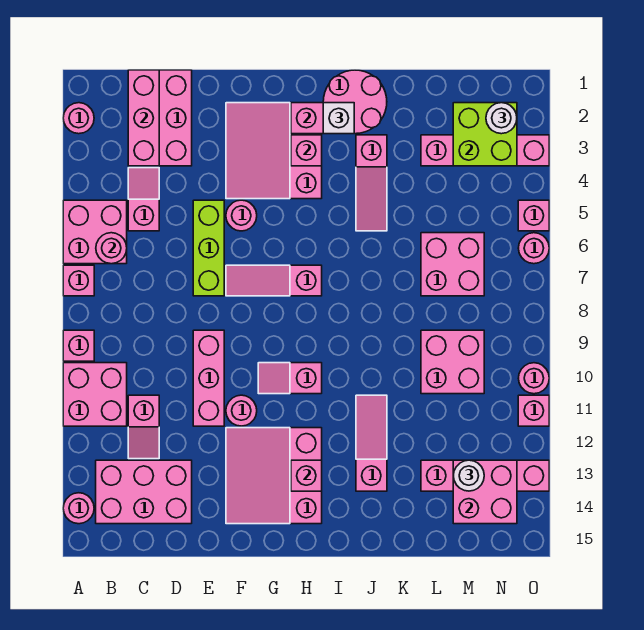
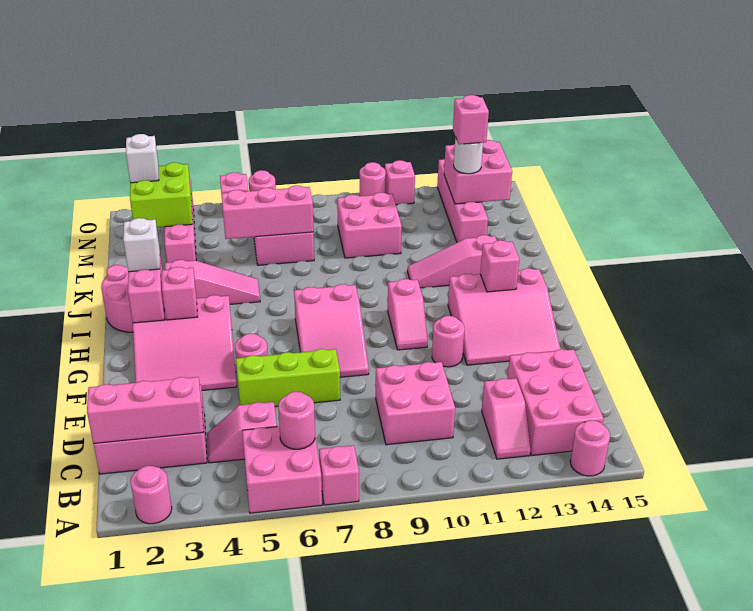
pink 1x1 brick [63,330,94,361] -> pink 1x1 brick moved to [453,95,489,144]
pink 2x2 brick [63,363,127,426] -> pink 2x2 brick moved to [376,362,455,445]
pink 1x2 slope [128,395,159,459] -> pink 1x2 slope turned to [482,378,530,459]
pink 1x3 brick [193,330,224,426] -> pink 1x3 brick moved to [221,185,314,239]
pink 1x3 slope [226,265,322,296] -> pink 2x3 slope [294,284,369,377]
white 1x1 round brick [486,103,517,134] -> white 1x1 brick [126,134,159,183]

